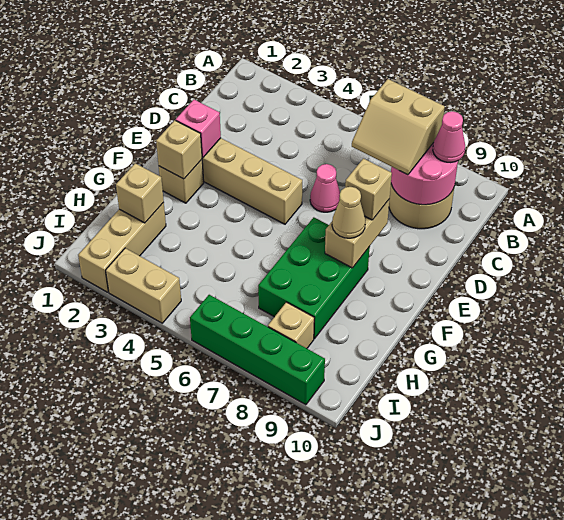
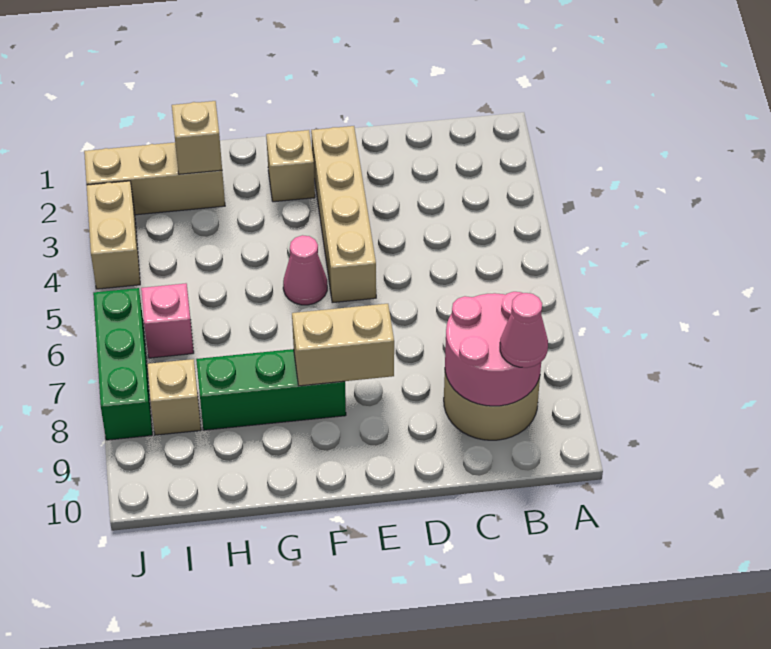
tan 2x2 slope [352,79,445,175] -> none
pink 1x1 cone [310,164,340,212] -> pink 1x1 cone moved to [283,235,327,305]
pink 1x1 brick [176,100,221,158] -> pink 1x1 brick moved to [141,283,194,358]
tan 1x1 brick [345,159,392,220] -> none
tan 1x1 brick [156,120,202,179] -> none
green 2x3 brick [258,217,370,339] -> green 1x3 brick [196,349,346,430]
tan 1x1 cone [332,187,365,238] -> none
green 1x4 brick [190,295,325,405] -> green 1x3 brick [93,288,152,440]

